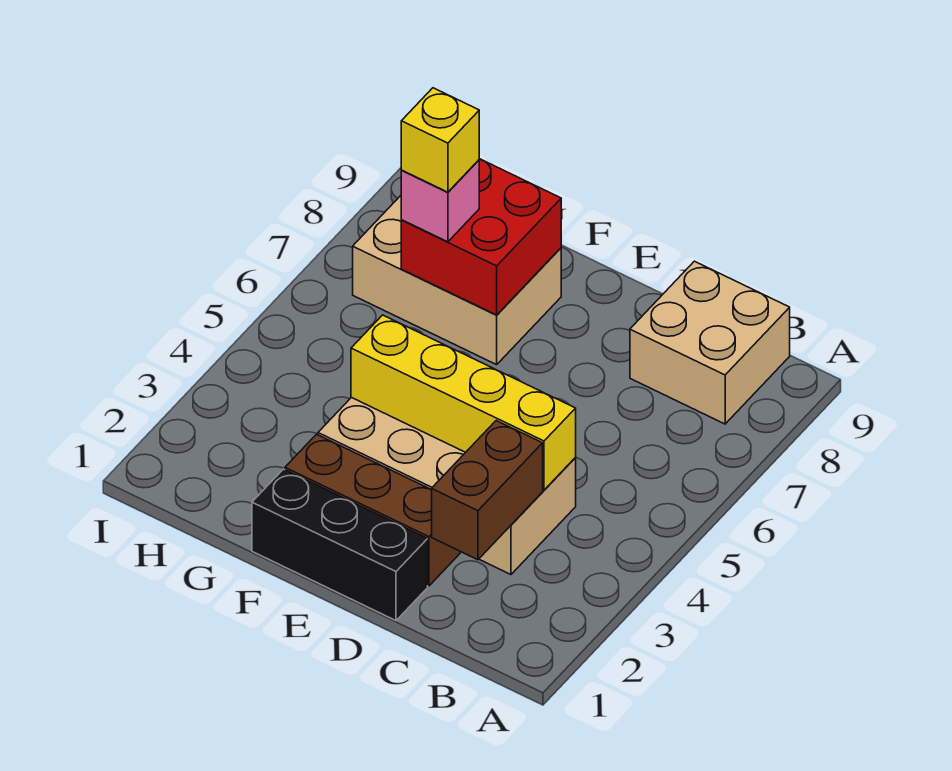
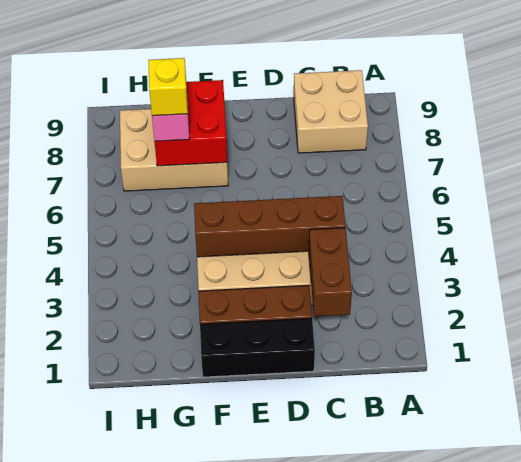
yellow 1x4 brick [351,315,576,490] -> brown 1x4 brick [194,196,345,257]

